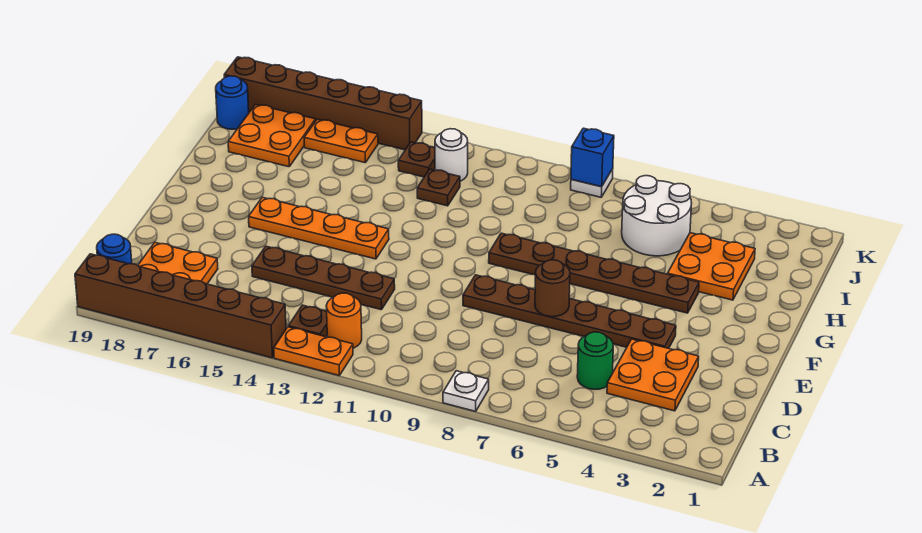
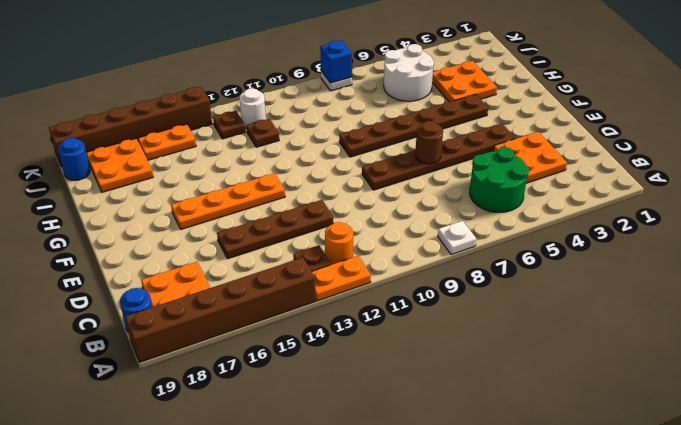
green 1x1 round brick [577,332,613,390] -> green 2x2 round brick [470,147,529,212]

